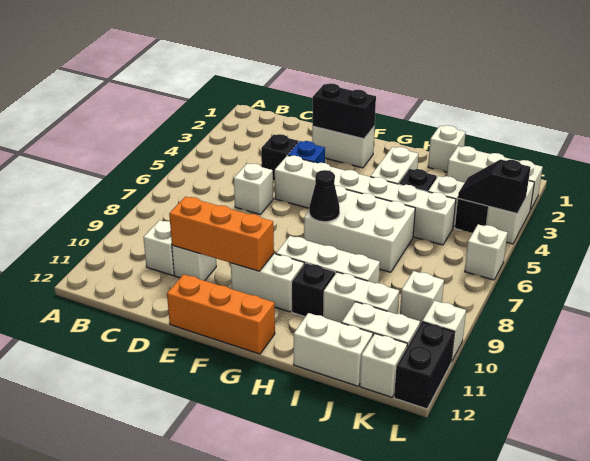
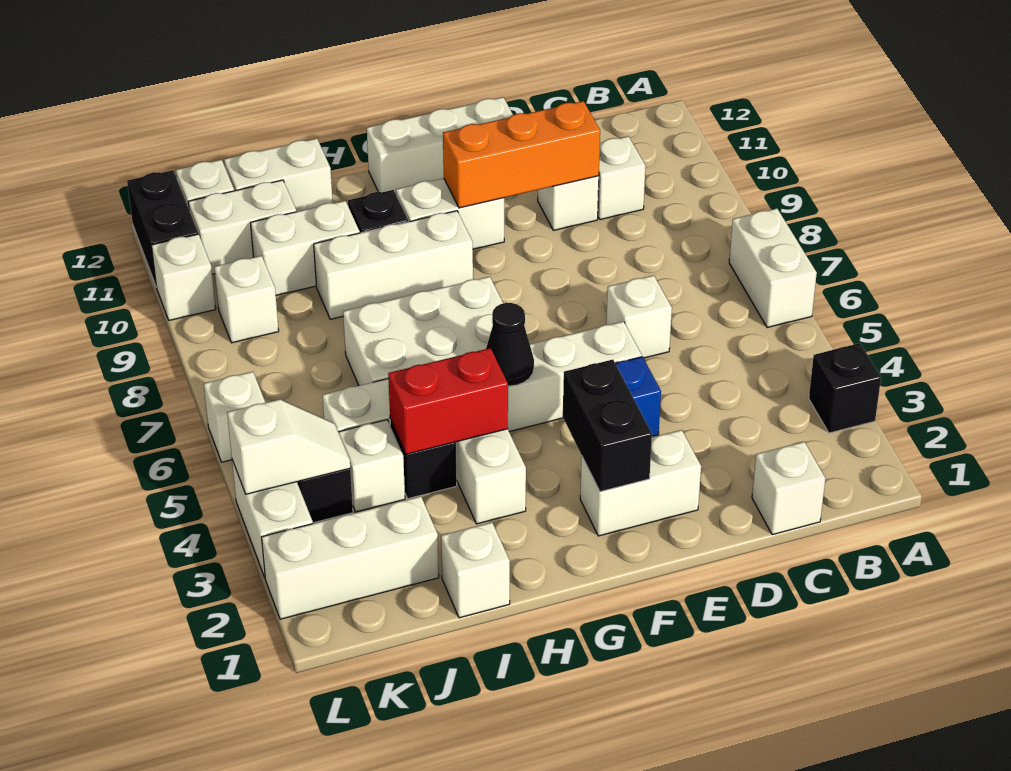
none -> white 1x2 brick [729,208,817,328]
none -> white 1x1 brick [752,442,825,535]
black 1x1 brick [261,134,299,180] -> black 1x1 brick moved to [809,343,881,433]
black 1x2 brick [312,83,376,139] -> black 1x2 brick turned to [563,360,652,492]
orange 1x3 brick [167,274,275,354] -> white 1x3 brick [367,97,513,193]
black 1x1 cone [309,170,340,222] -> black 1x1 cone moved to [486,303,534,386]
none -> red 1x2 brick [388,348,508,454]
black 1x2 slope [458,159,530,214] -> white 1x2 slope [227,399,350,494]

